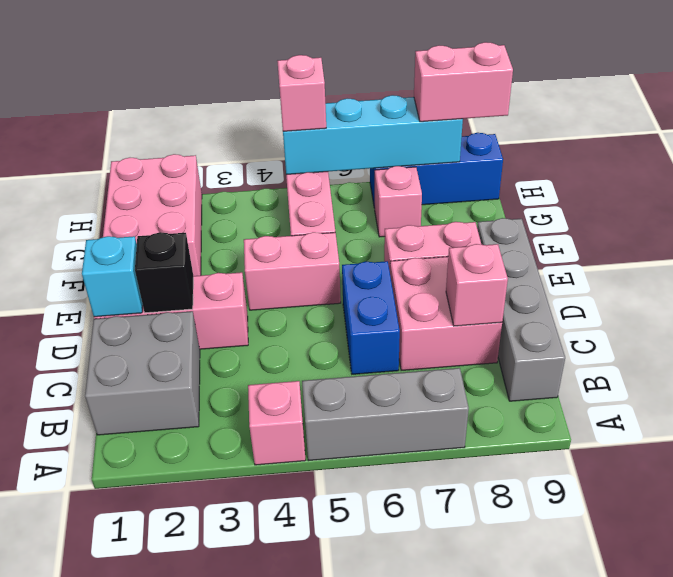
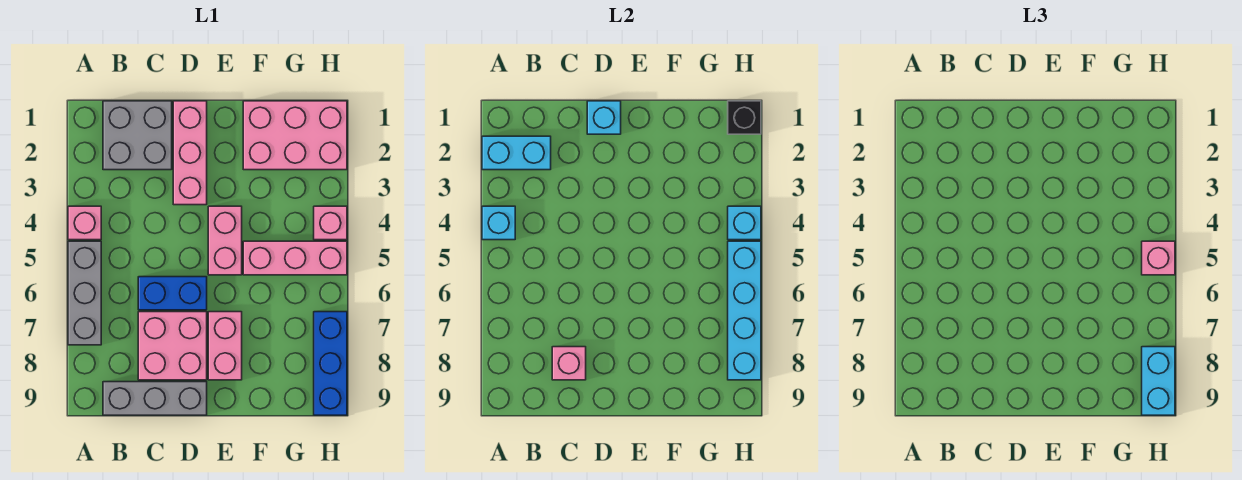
none -> cyan 1x2 brick [482,136,551,170]
none -> cyan 1x1 brick [482,206,515,240]
grey 1x4 brick [477,218,565,401] -> grey 1x3 brick [103,382,207,415]
black 1x1 brick [135,232,193,313] -> black 1x1 brick moved to [728,101,761,134]
pink 1x1 brick [375,166,422,237] -> pink 1x1 brick moved to [314,206,347,240]
none -> cyan 1x1 brick [728,206,761,240]
pink 1x2 brick [414,42,513,122] -> cyan 1x2 brick [1142,347,1175,415]

